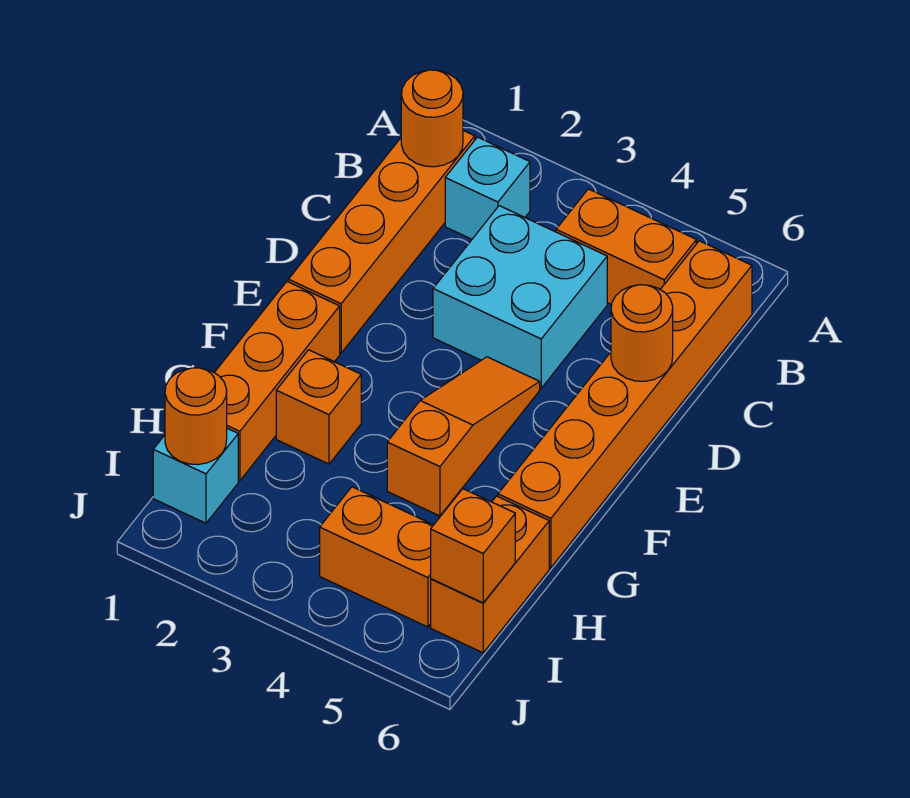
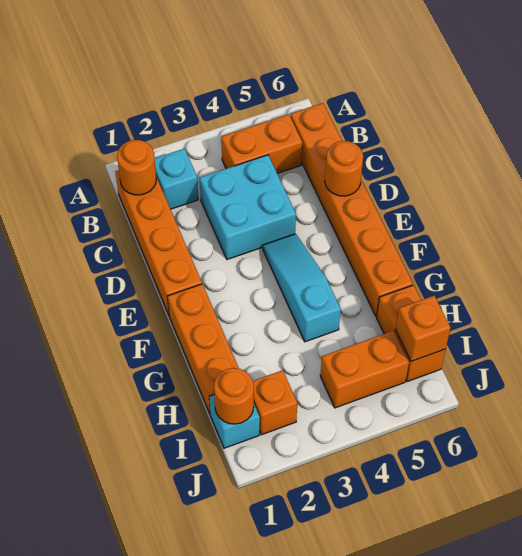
orange 1x3 slope [387,357,540,516] -> cyan 1x3 slope [263,234,341,342]
orange 1x1 brick [276,350,361,464] -> orange 1x1 brick moved to [253,370,297,435]

